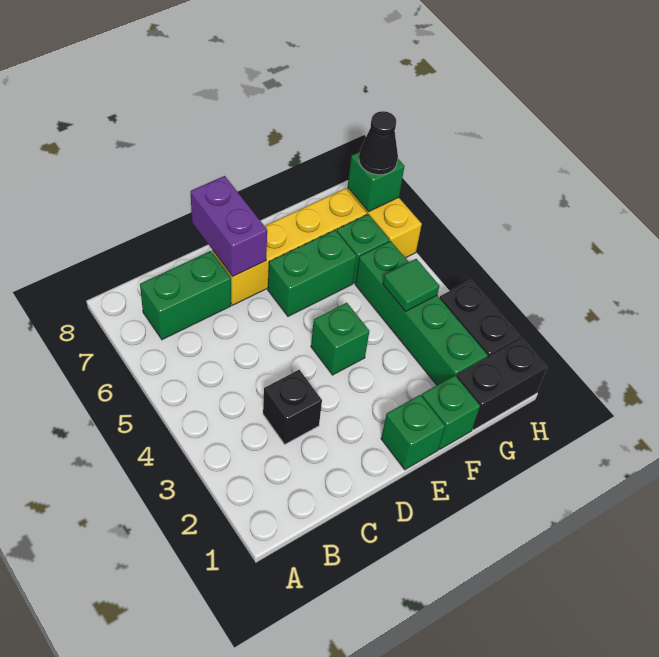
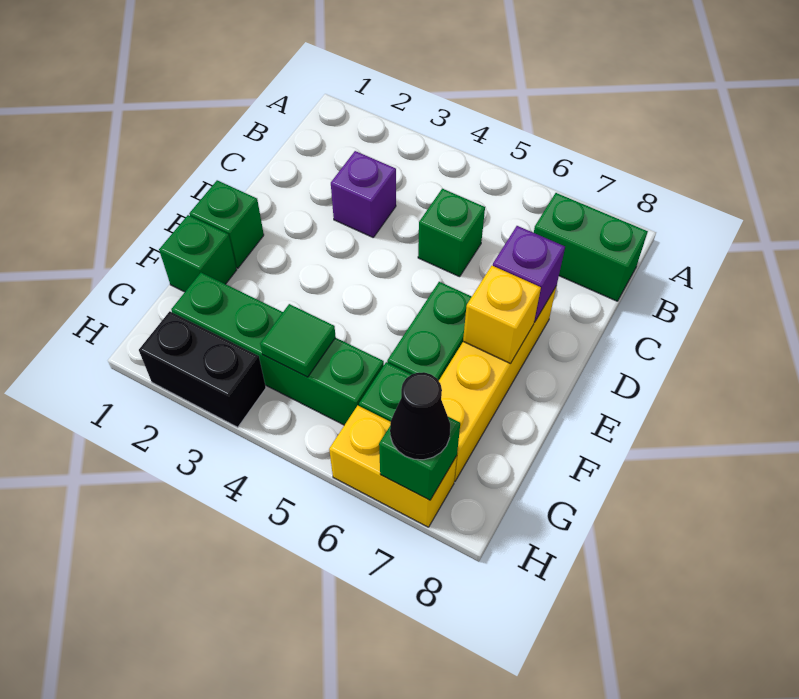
green 1x2 brick [140,251,231,340] -> green 1x2 brick turned to [534,193,648,301]
black 1x1 brick [263,370,322,444] -> purple 1x1 brick [331,151,396,237]
purple 1x2 brick [191,176,267,277] -> purple 1x1 brick [493,226,565,322]
green 1x1 brick [311,303,369,375] -> green 1x1 brick moved to [418,189,485,277]
none -> yellow 1x1 brick [463,266,541,364]
black 1x2 brick [456,338,547,430] -> none

